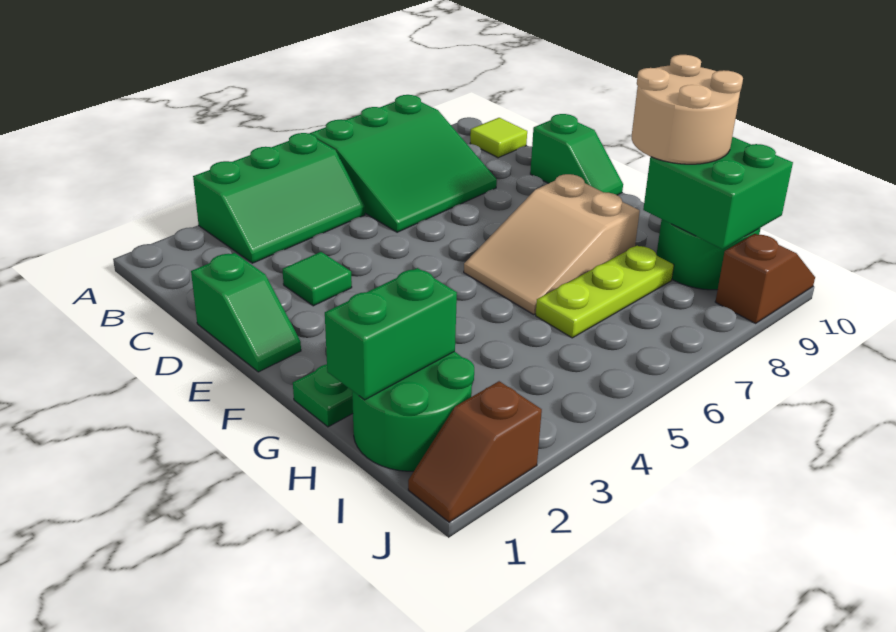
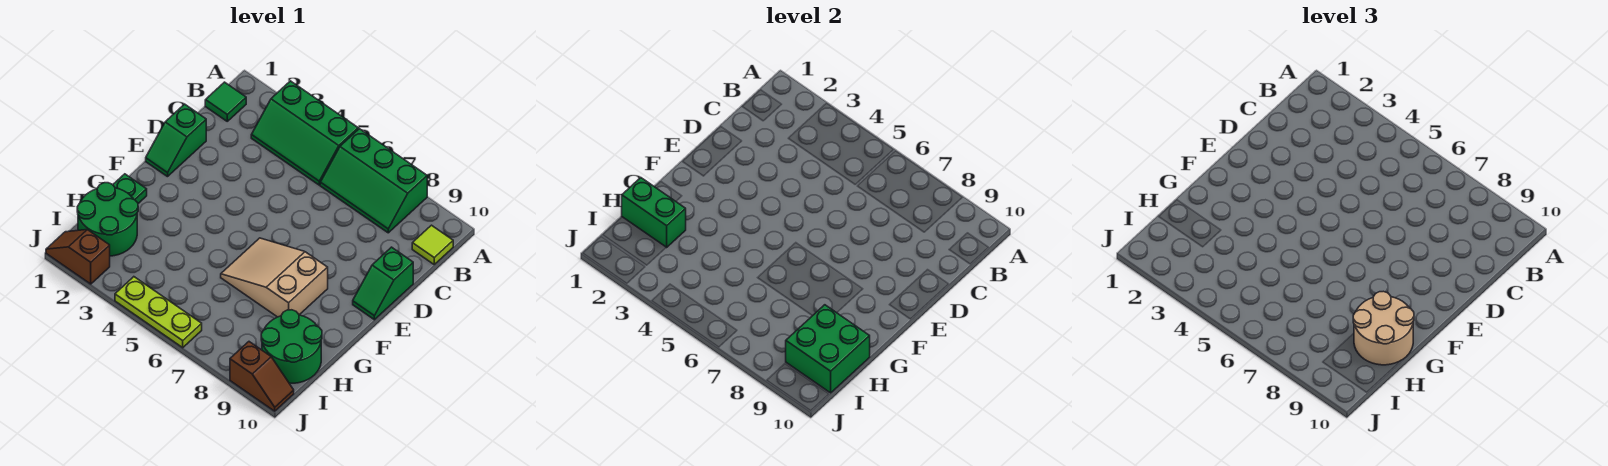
green 3x3 slope [309,95,497,232] -> green 2x3 slope [320,129,427,233]
green 1x1 tile [283,252,352,306] -> green 1x1 tile moved to [205,82,246,121]
lime 1x3 plate [536,246,674,338] -> lime 1x3 plate moved to [115,277,202,348]

